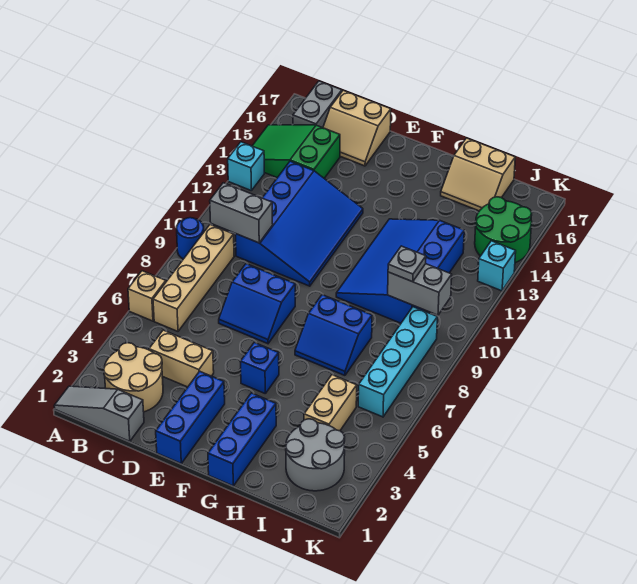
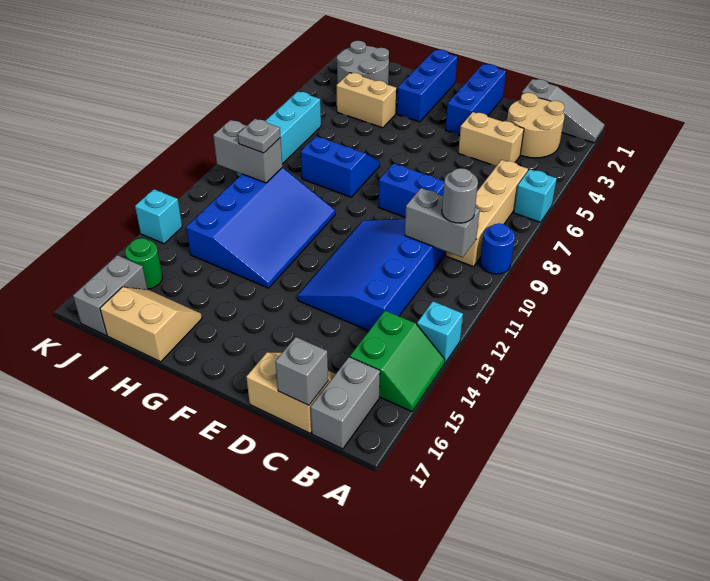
tan 1x1 brick [128,271,166,321] -> cyan 1x1 brick [514,169,557,222]
green 2x3 slope [252,125,340,178] -> green 2x2 slope [350,311,445,412]
none -> grey 1x1 round brick [442,168,478,223]
none -> grey 1x1 brick [275,337,328,405]
blue 1x1 brick [240,342,279,393] -> none
tan 1x2 brick [304,375,357,431] -> tan 1x2 brick turned to [337,73,396,128]
green 2x2 round brick [475,197,532,263] -> green 1x1 round brick [125,238,163,289]
none -> grey 1x2 brick [73,255,147,335]

